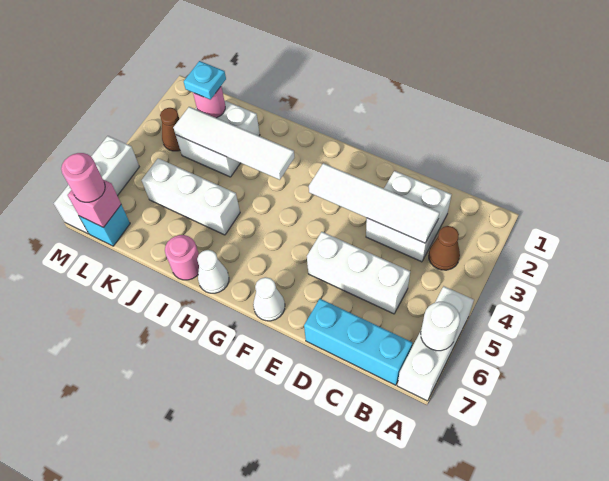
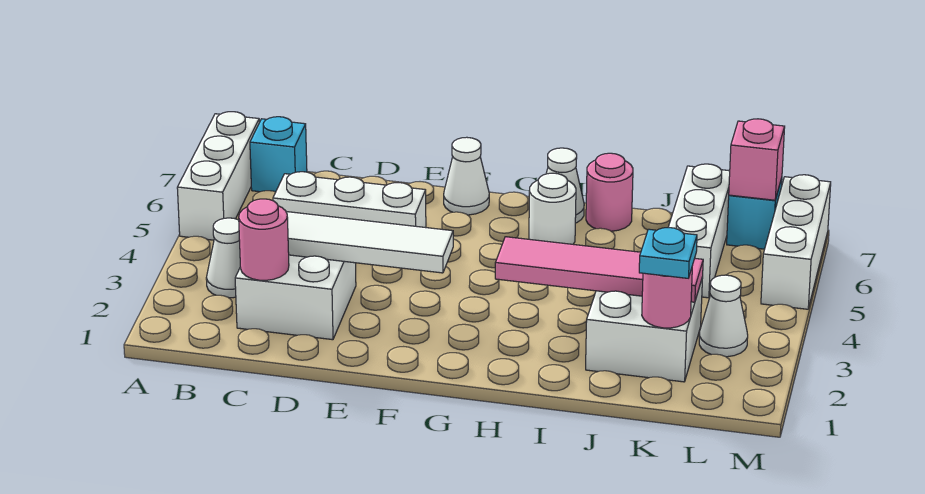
white 1x1 round brick [421,301,460,351] -> white 1x1 round brick moved to [529,173,576,244]
brown 1x1 cone [429,226,460,270] -> white 1x1 cone [206,218,240,298]
cyan 1x3 brick [304,299,412,385] -> cyan 1x1 brick [250,117,307,192]
white 1x4 tile [173,107,295,180] -> pink 1x4 tile [495,237,703,302]
white 1x3 brick [142,158,240,235] -> white 1x3 brick turned to [668,164,730,298]
brown 1x1 cone [160,108,180,151] -> white 1x1 cone [699,275,748,357]
pink 1x1 round brick [61,153,105,202] -> pink 1x1 round brick moved to [239,199,289,280]

